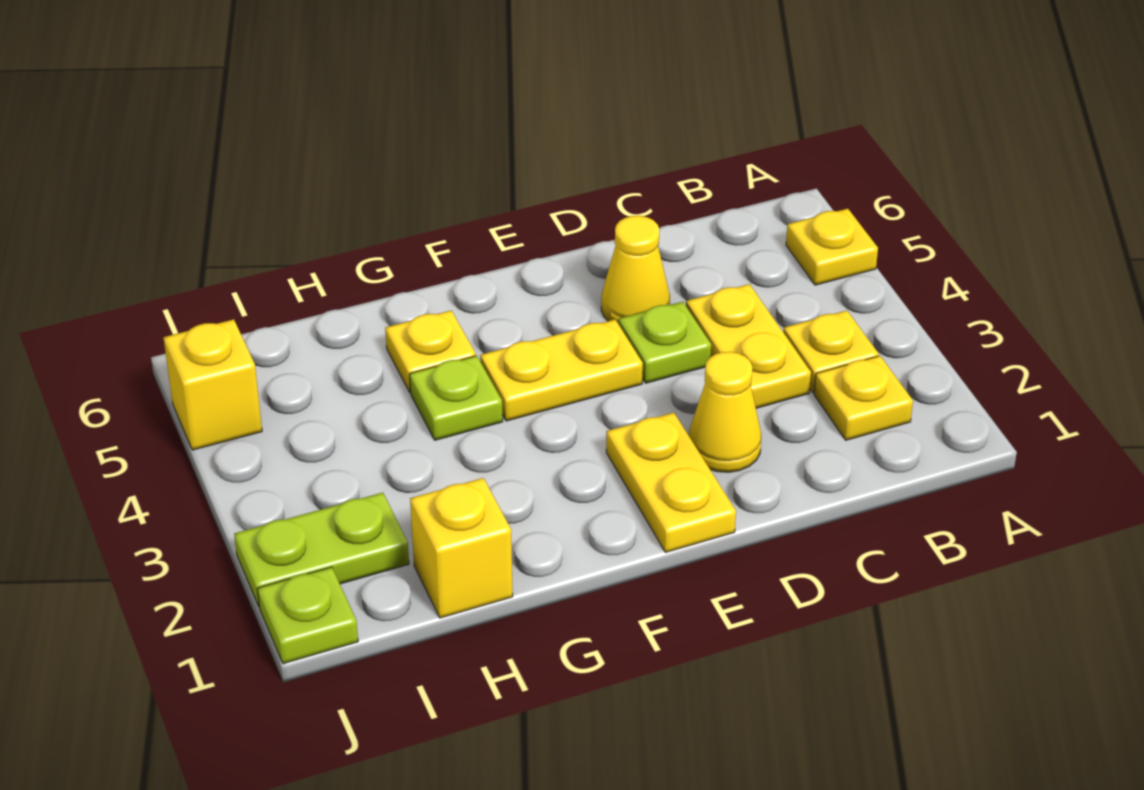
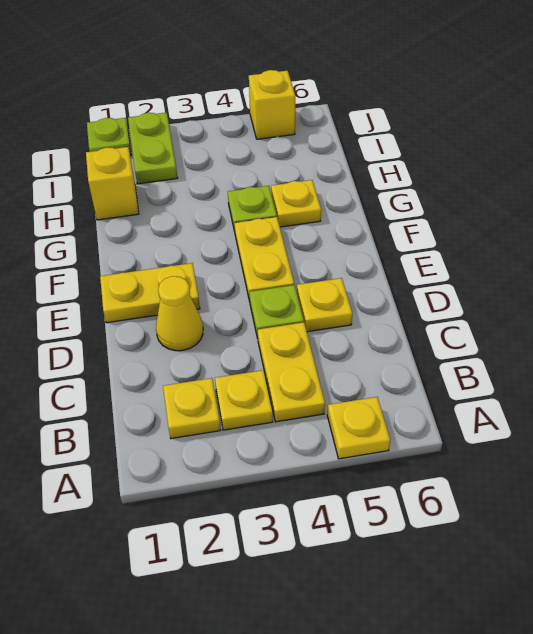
yellow 1x2 plate [686,284,811,408] -> yellow 1x2 plate turned to [258,322,325,422]
yellow 1x1 cone [601,216,670,324] -> yellow 1x1 plate [297,278,352,332]

